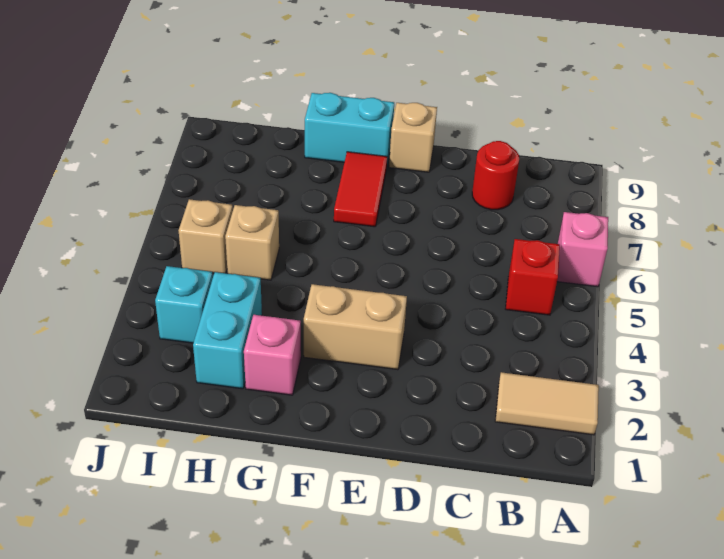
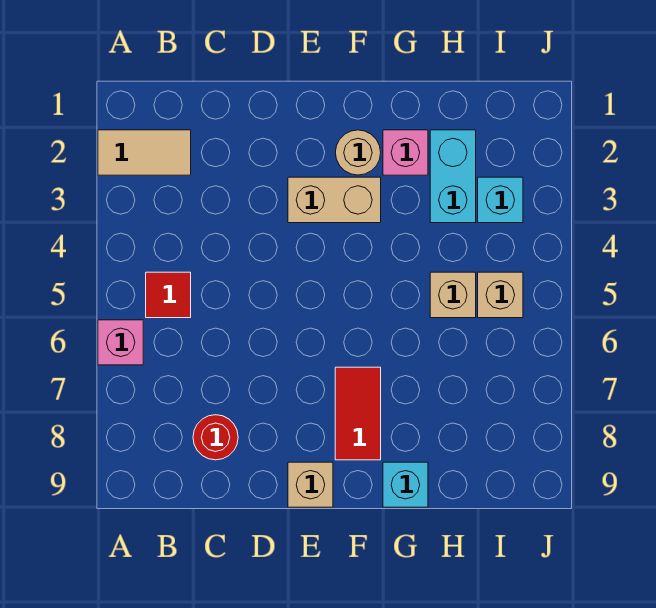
red 1x1 brick [506,239,560,315] -> red 1x1 tile [146,272,191,318]
none -> tan 1x1 round brick [335,130,381,175]
cyan 1x2 brick [305,93,394,165] -> cyan 1x1 brick [383,462,428,507]

